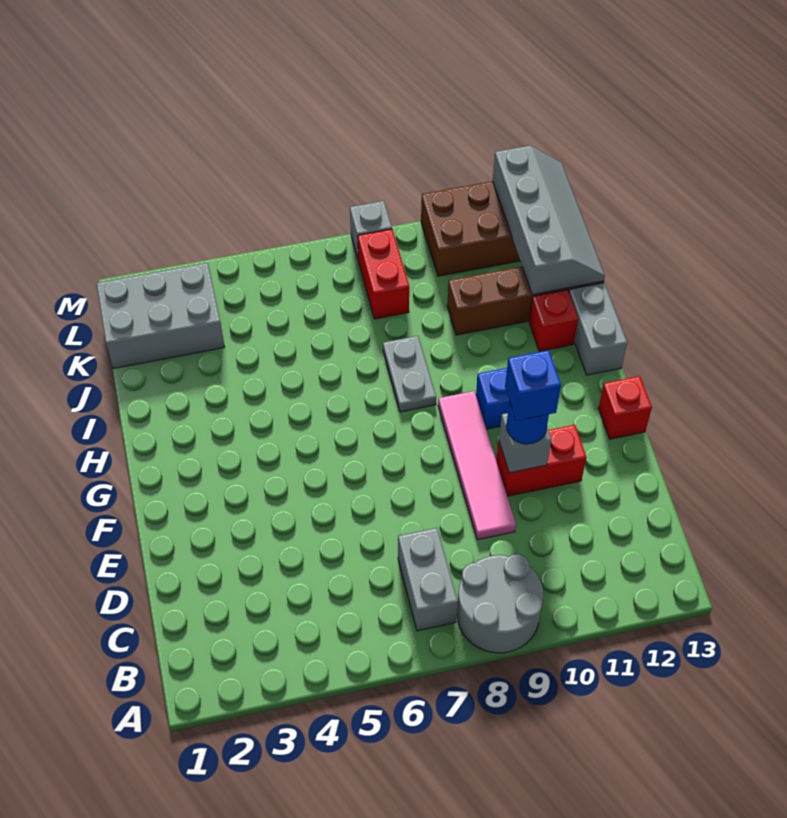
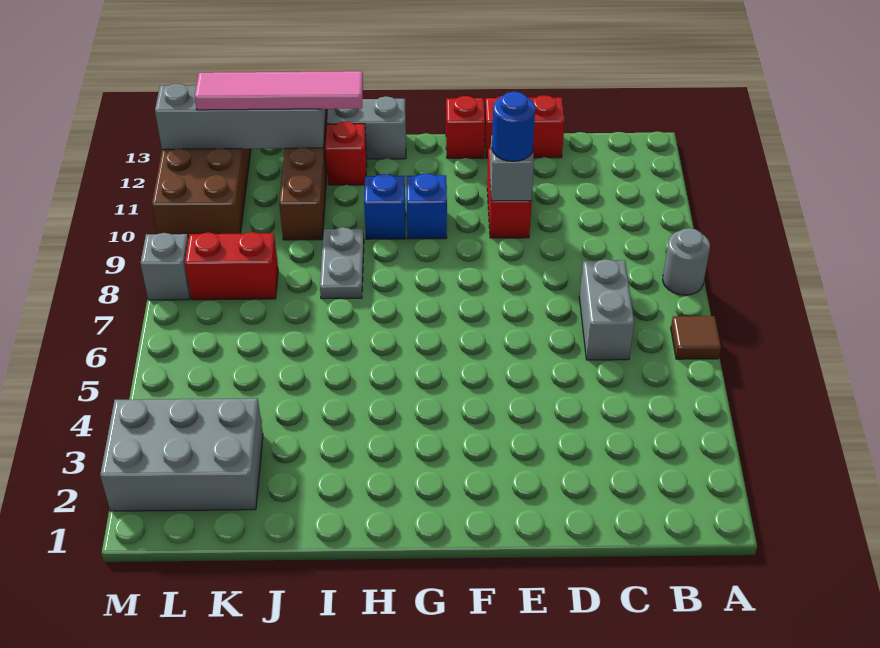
none -> brown 1x1 tile [671,316,721,359]
grey 2x2 round brick [457,554,543,653] -> grey 1x1 round brick [663,228,710,295]
grey 1x2 brick [398,528,458,631] -> grey 1x2 brick turned to [579,259,634,360]
pink 1x4 tile [438,391,516,540] -> pink 1x4 tile moved to [195,71,363,110]
none -> red 1x2 brick [484,95,565,158]
blue 1x1 brick [505,350,561,421] -> blue 1x1 brick moved to [364,174,406,239]
grey 1x2 plate [383,336,436,412] -> grey 1x2 plate turned to [320,227,364,299]
grey 2x3 brick [97,263,225,368] -> grey 2x3 brick turned to [100,398,263,511]

